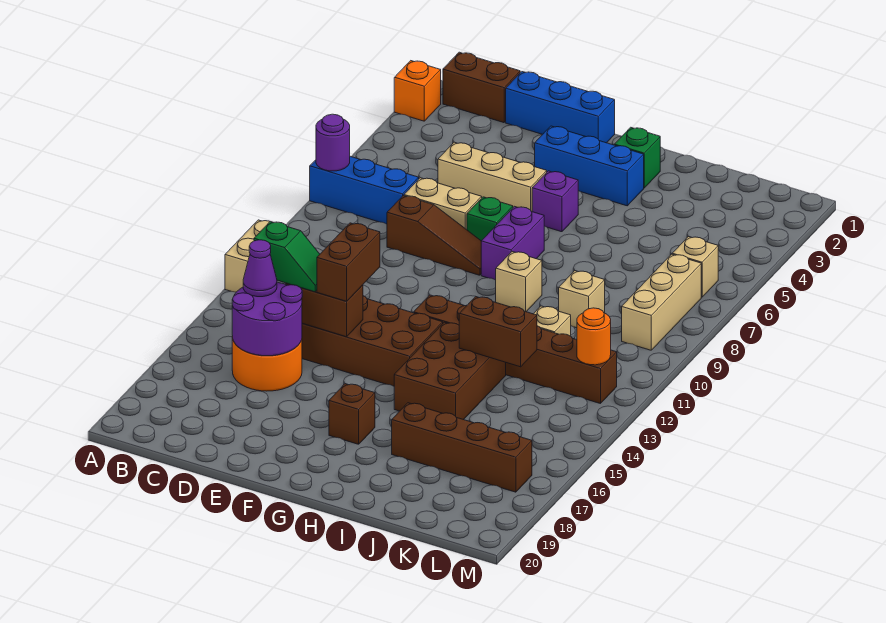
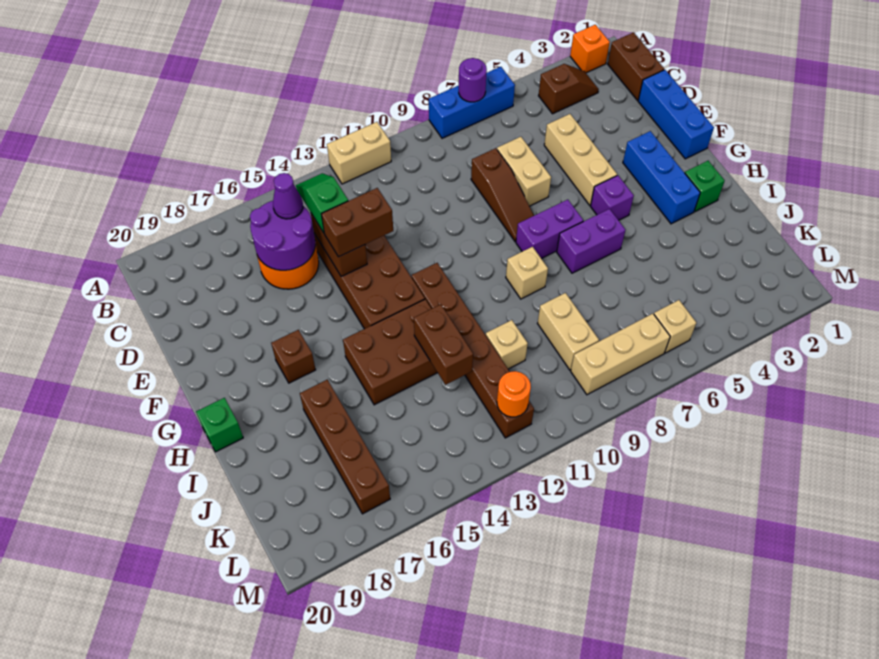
blue 1x3 brick [310,156,419,224] -> blue 1x3 brick turned to [429,67,515,138]
none -> brown 1x2 slope [539,64,599,114]
green 1x2 slope [254,222,320,292] -> green 1x2 slope turned to [296,173,348,233]
green 1x1 brick [467,197,513,241] -> green 1x1 brick moved to [196,398,243,452]
none -> purple 1x2 brick [557,209,625,273]
tan 1x1 brick [559,271,605,328] -> tan 1x2 brick [538,293,599,370]

